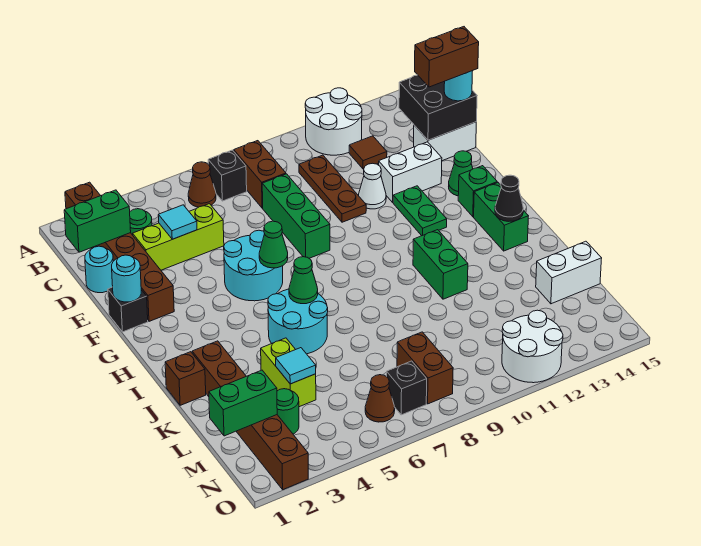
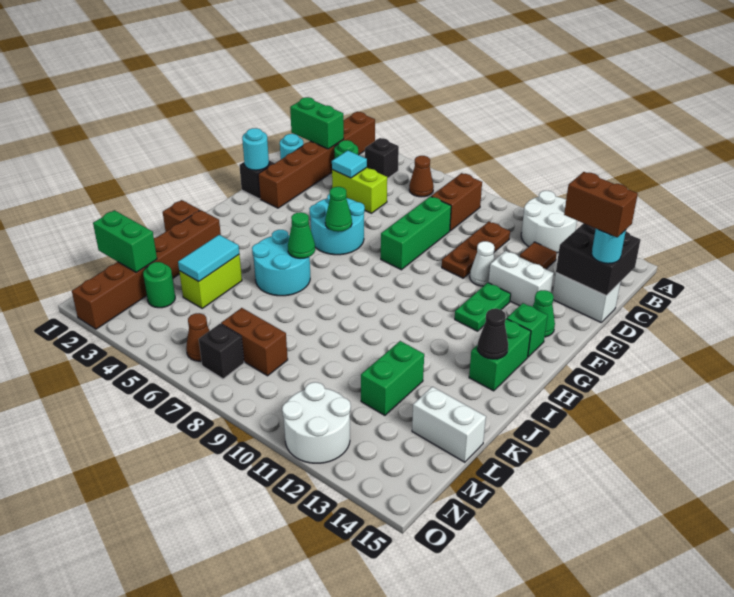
black 1x1 brick [208,150,247,201] -> black 1x1 brick moved to [365,138,399,179]
lime 1x3 brick [133,204,224,270] -> lime 1x2 brick [332,168,387,213]
green 1x2 brick [413,230,468,299] -> green 1x2 brick moved to [361,341,424,415]
cyan 1x1 tile [276,348,316,384] -> cyan 1x2 tile [178,235,239,281]
brown 1x2 brick [397,332,453,404] -> brown 1x2 brick turned to [221,308,288,376]

